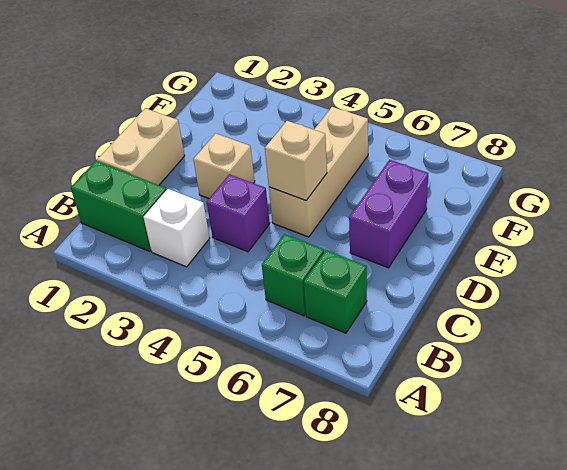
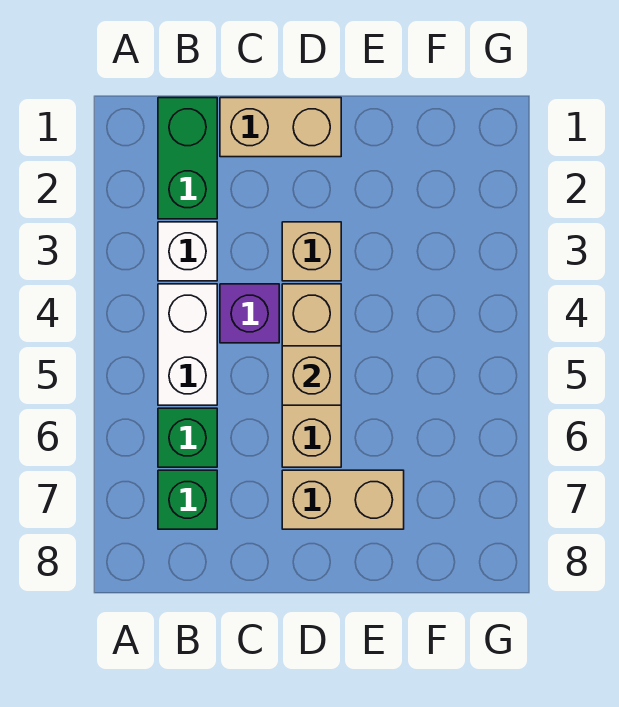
none -> white 1x2 brick [158,284,217,405]
tan 1x3 brick [269,107,368,237] -> tan 1x3 brick turned to [282,284,341,467]
purple 1x2 brick [349,160,428,268] -> tan 1x2 brick [282,470,404,529]

